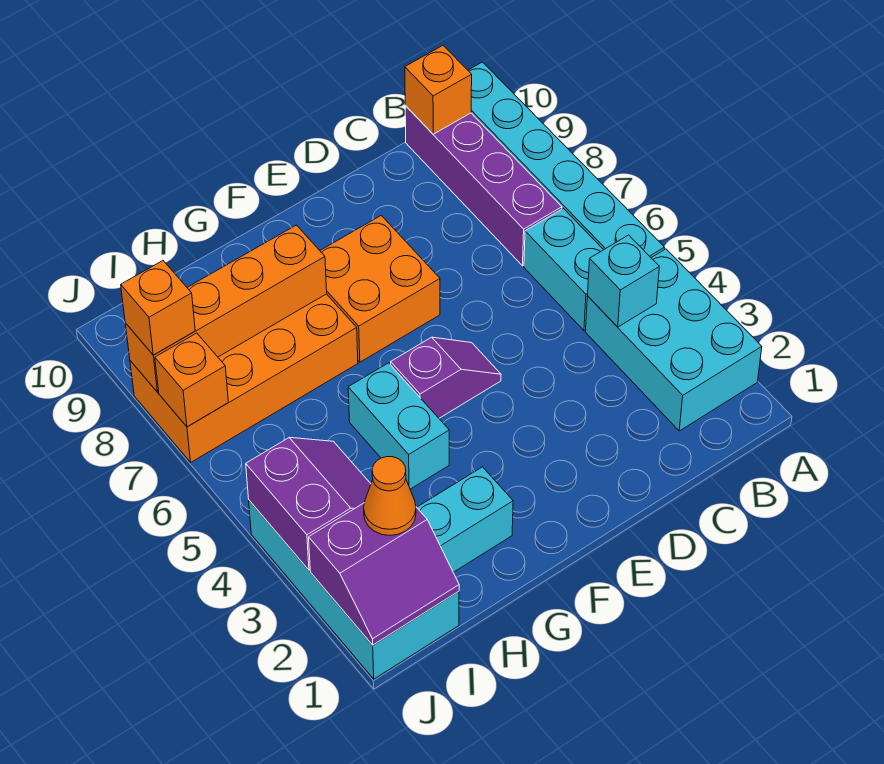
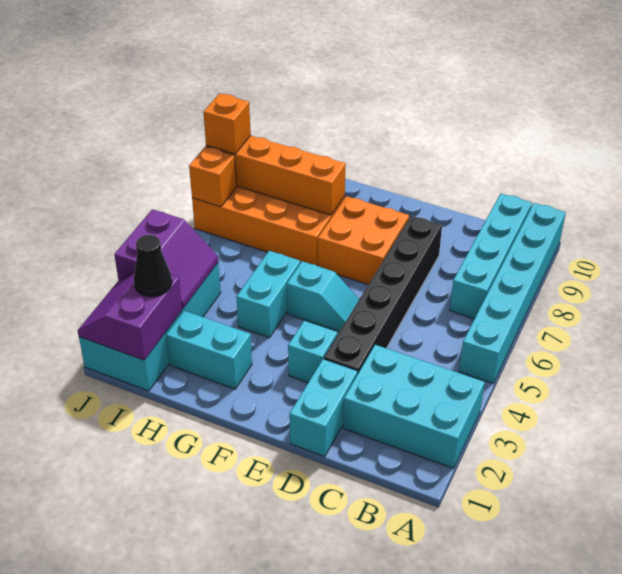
cyan 2x3 brick [586,249,762,431] -> cyan 2x3 brick turned to [343,345,485,468]
cyan 1x1 brick [588,235,659,327] -> cyan 1x1 brick moved to [288,321,337,382]
cyan 1x2 brick [524,208,603,330] -> cyan 1x2 brick moved to [289,359,358,457]
purple 1x4 brick [405,106,562,266] -> cyan 1x4 brick [450,194,532,319]
orange 1x1 brick [405,46,472,134] -> none
none -> black 1x6 brick [324,216,442,374]
purple 1x2 slope [391,337,501,418] -> cyan 1x2 slope [287,261,359,332]
purple 2x2 slope [309,503,459,645] -> purple 2x2 slope turned to [78,272,182,360]
orange 1x1 cone [364,457,416,535] -> black 1x1 cone [134,235,172,297]

